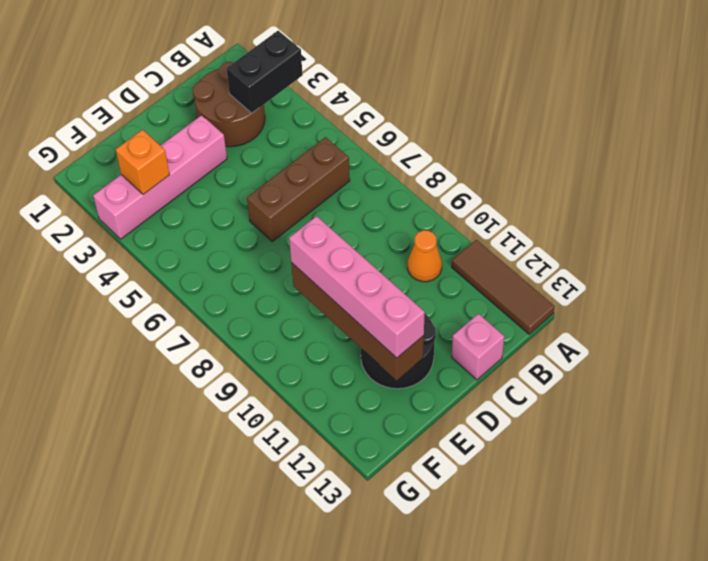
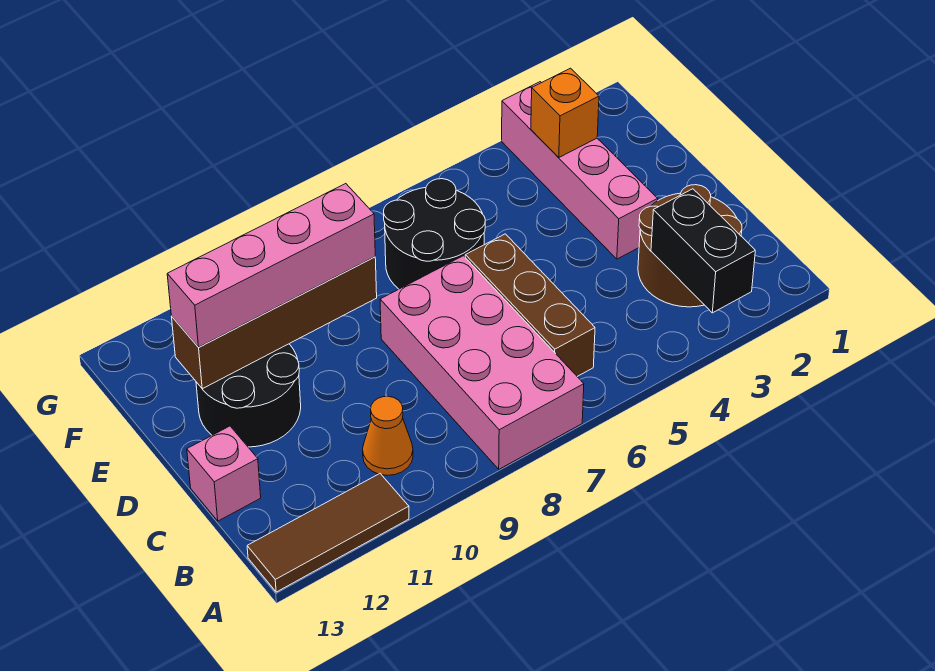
none -> pink 2x4 brick [380,256,584,469]
none -> black 2x2 round brick [384,179,485,289]

